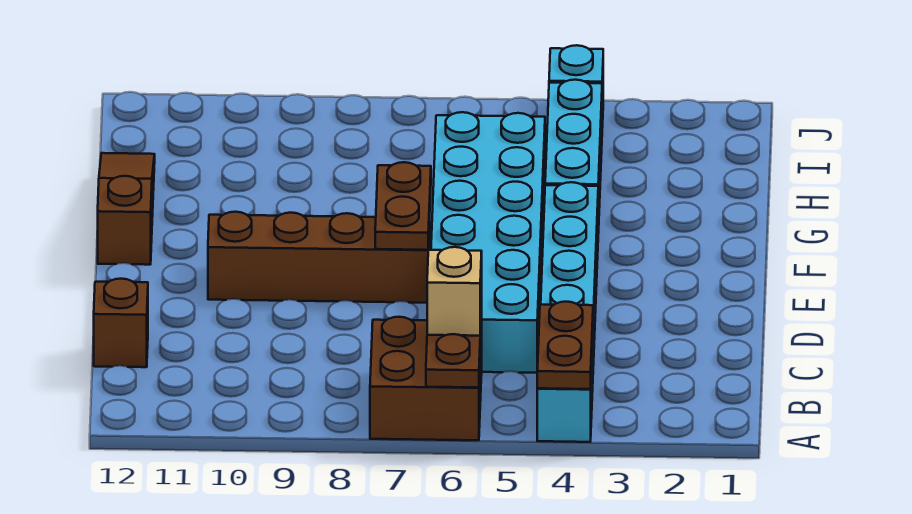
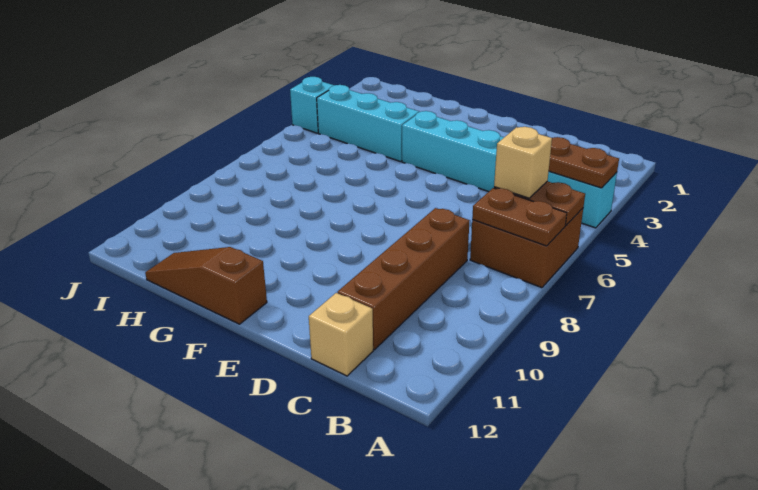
cyan 2x6 brick [431,112,545,373] -> none
brown 1x1 brick [94,279,148,367] -> tan 1x1 brick [309,293,373,376]
brown 1x4 brick [208,212,430,303] -> brown 1x4 brick moved to [338,208,470,350]
brown 1x2 plate [375,162,431,250] -> brown 1x2 plate moved to [472,188,567,246]

